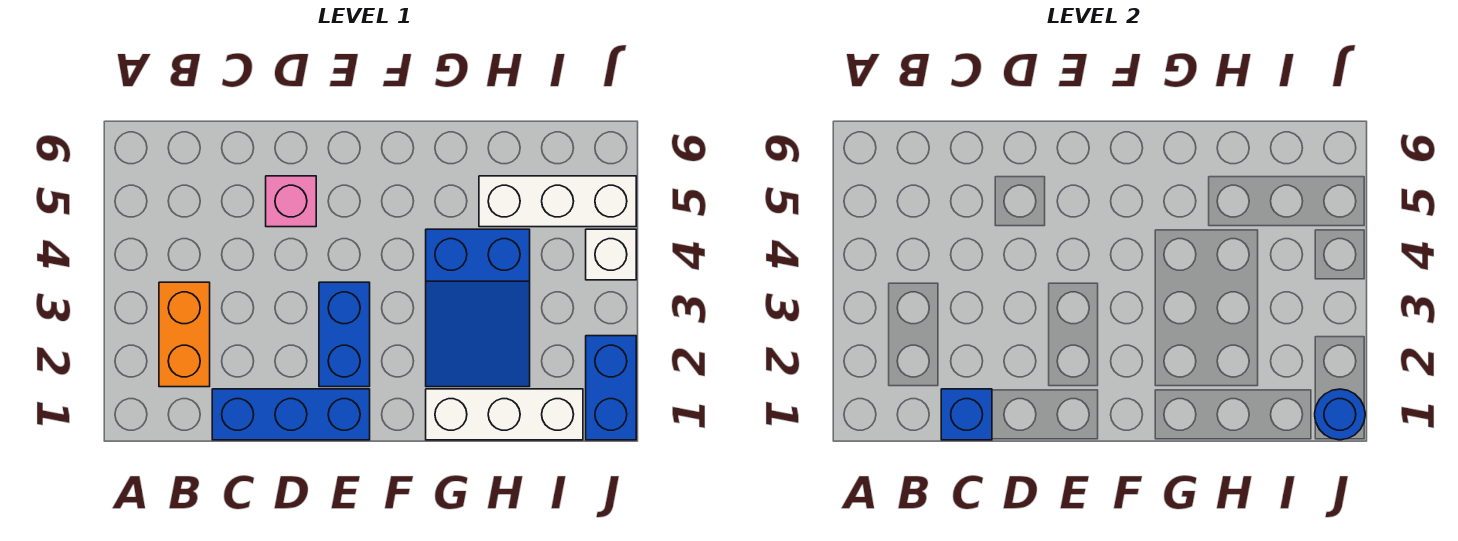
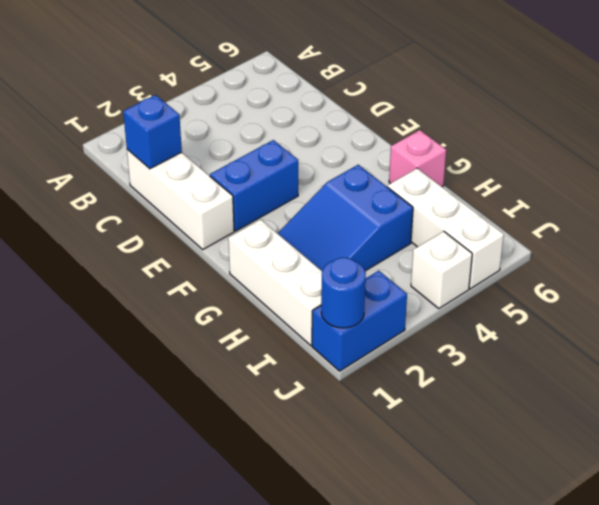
orange 1x2 brick [159,282,210,387] -> none
blue 1x3 brick [212,389,370,440] -> white 1x3 brick [127,149,234,249]
pink 1x1 brick [266,176,316,227] -> pink 1x1 brick moved to [389,130,446,187]

